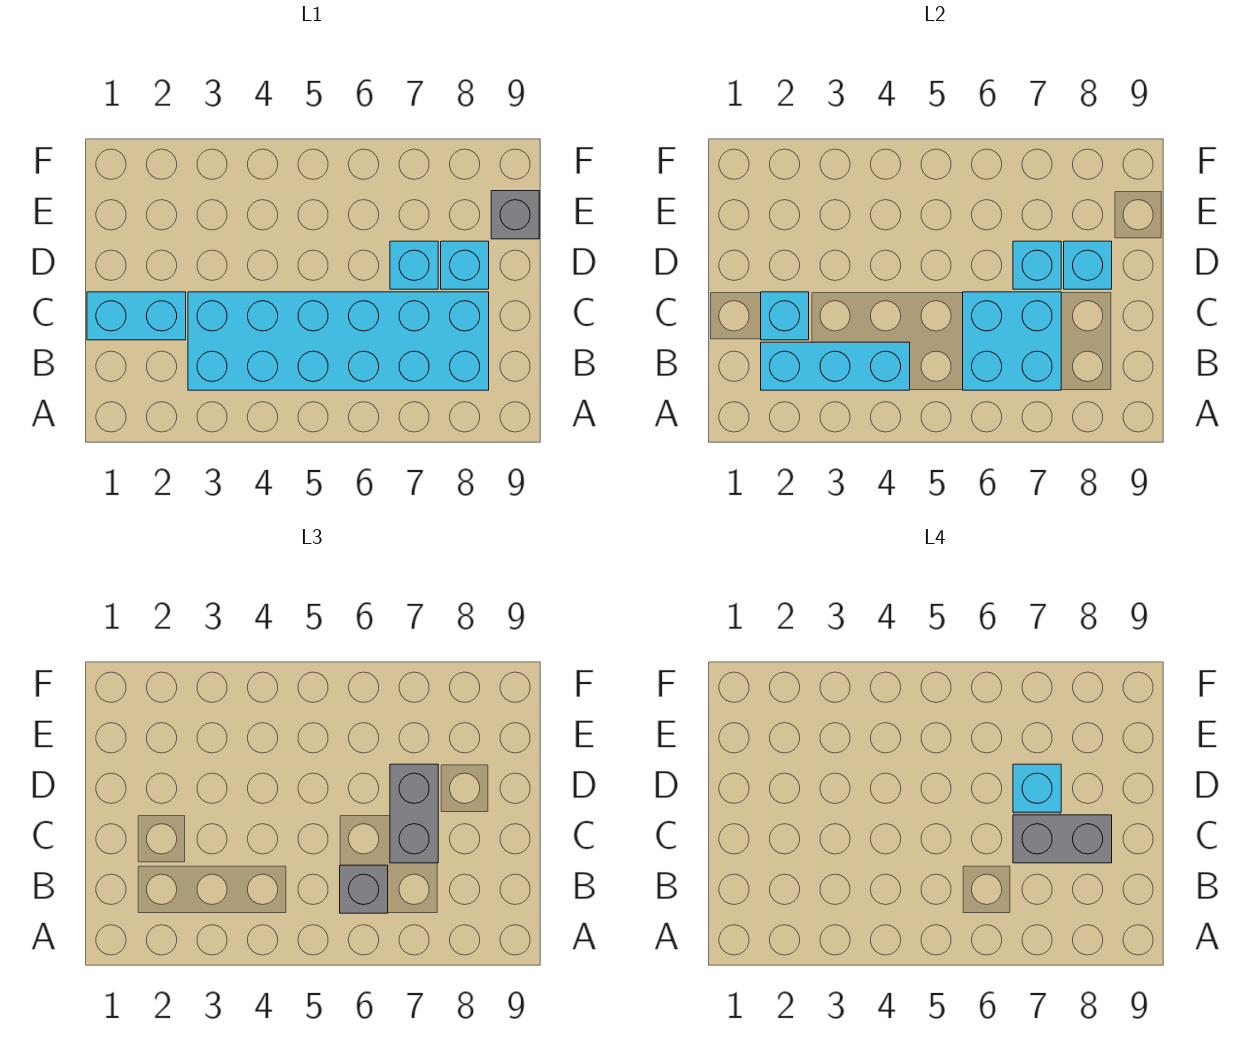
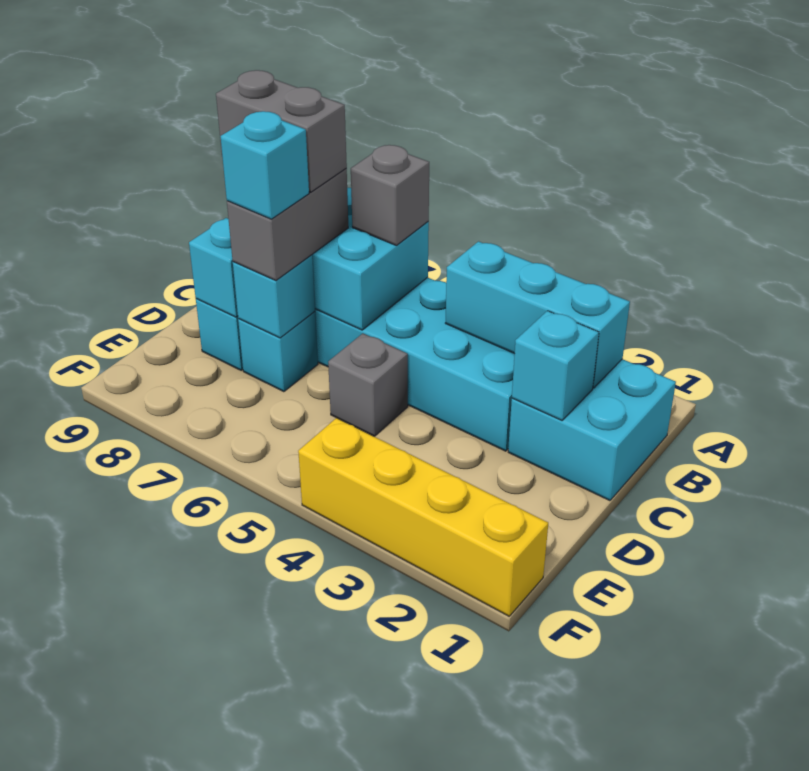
cyan 1x2 brick [87,292,186,340] -> cyan 2x2 brick [508,359,676,501]
grey 1x1 brick [491,191,539,239] -> grey 1x1 brick moved to [328,333,408,436]
none -> yellow 1x4 brick [298,418,548,616]

